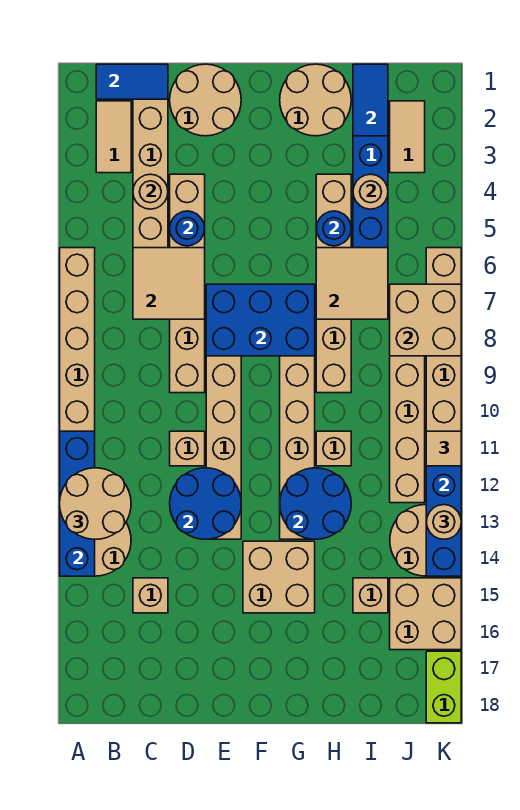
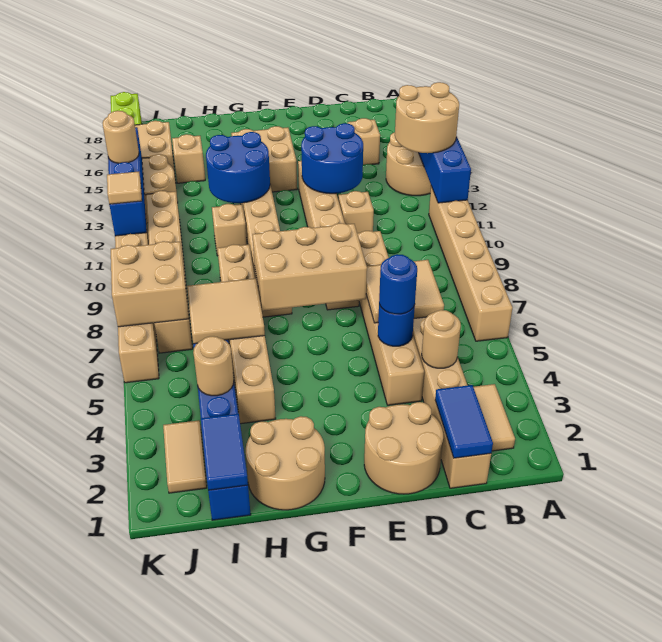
blue 1x2 tile [96,64,168,99] -> blue 1x2 tile turned to [435,385,493,458]
blue 2x3 brick [206,284,315,356] -> tan 2x3 brick [252,223,367,311]
blue 1x1 round brick [316,211,351,246] -> blue 1x1 round brick moved to [379,254,417,314]

